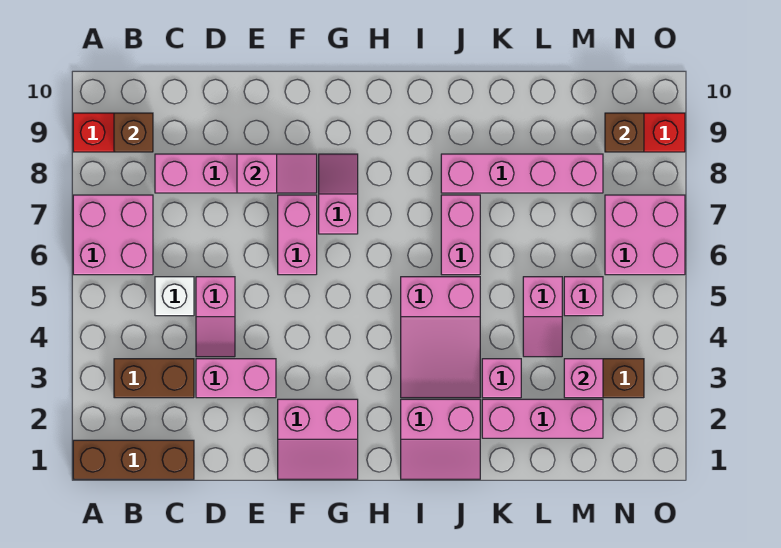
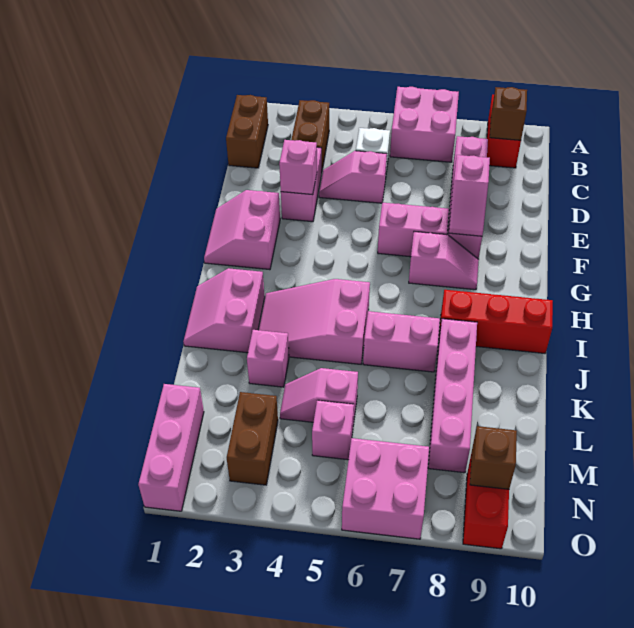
brown 1x3 brick [73,440,194,479] -> brown 1x2 brick [226,95,268,168]
none -> red 1x3 brick [439,290,553,353]
pink 1x3 brick [482,399,603,438] -> pink 1x3 brick moved to [138,384,204,511]
pink 1x1 brick [564,359,603,398] -> pink 1x1 brick moved to [279,140,317,195]

